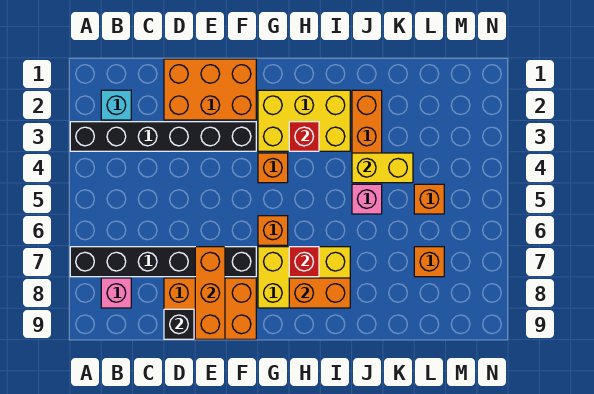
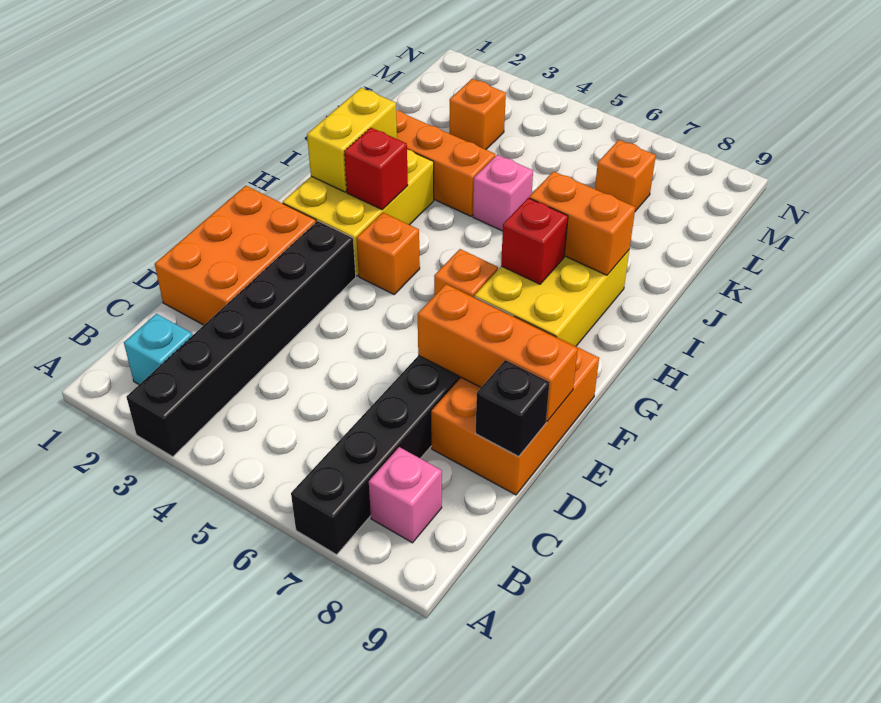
orange 1x2 brick [289,278,350,308] -> orange 1x2 brick turned to [529,171,635,275]
yellow 1x2 brick [352,153,413,183] -> yellow 1x2 brick moved to [307,88,397,192]
orange 1x1 brick [414,184,444,214] -> orange 1x1 brick moved to [449,79,506,149]

